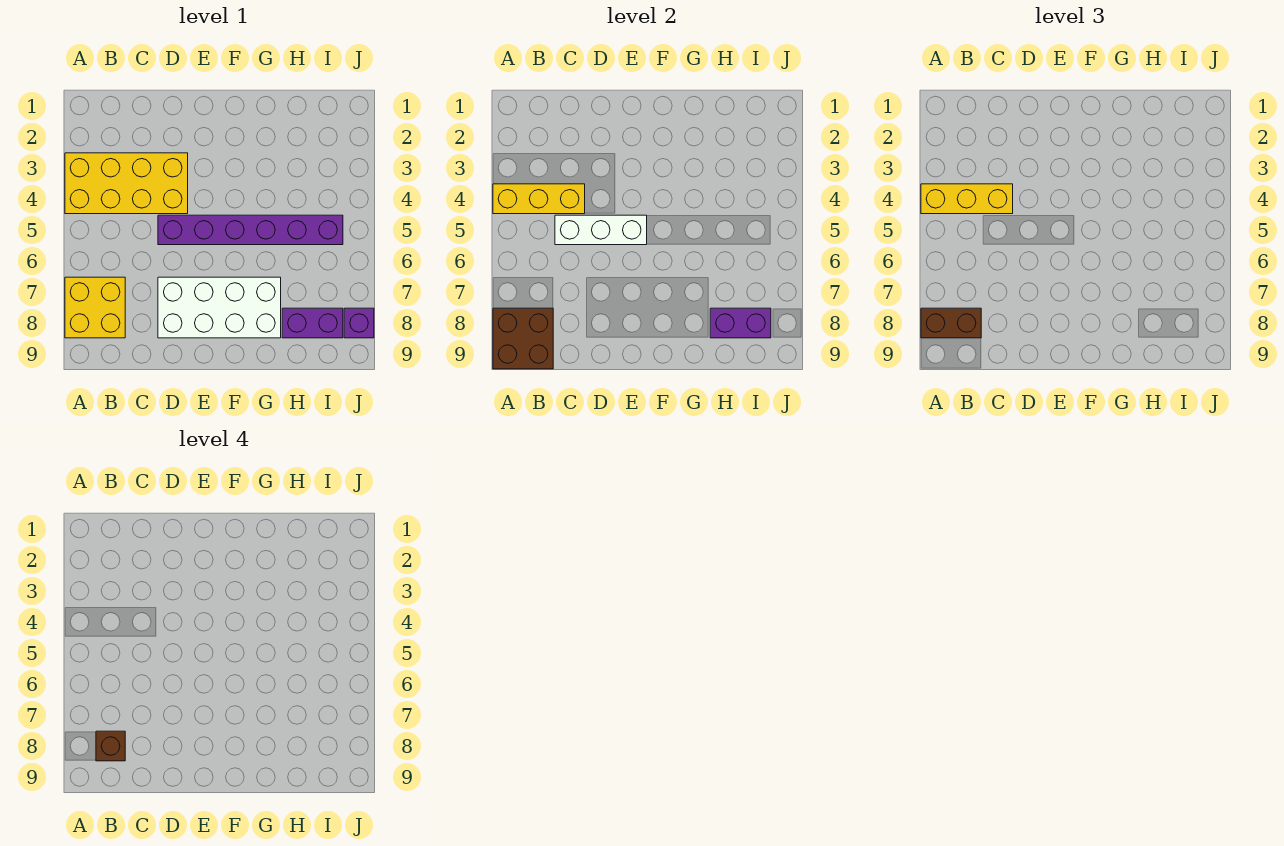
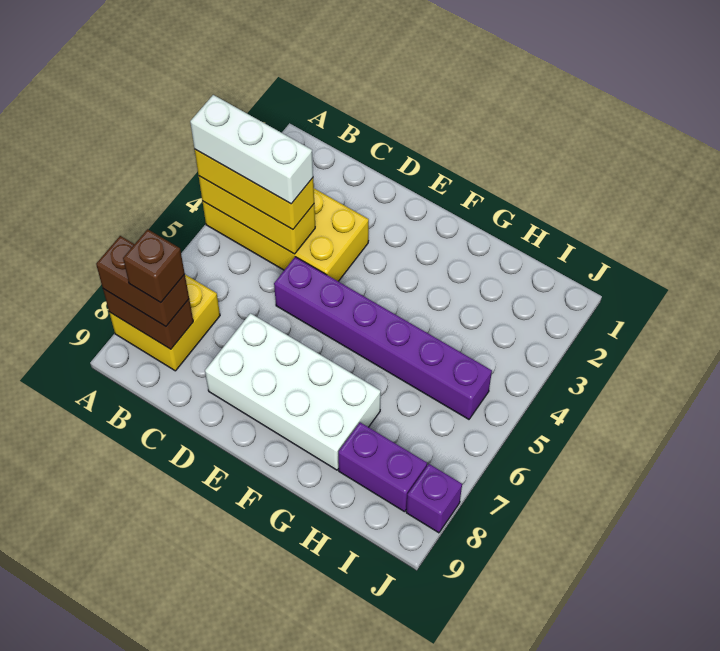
brown 2x2 brick [493,308,553,369] -> brown 1x2 brick [103,289,193,349]
white 1x3 brick [555,215,647,245] -> white 1x3 brick moved to [190,95,313,204]
purple 1x2 brick [710,308,771,338] -> none

